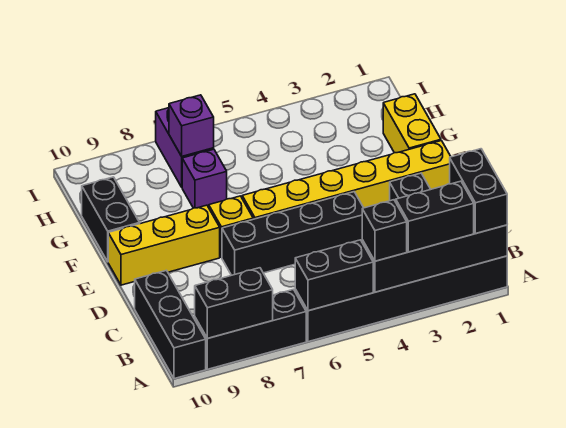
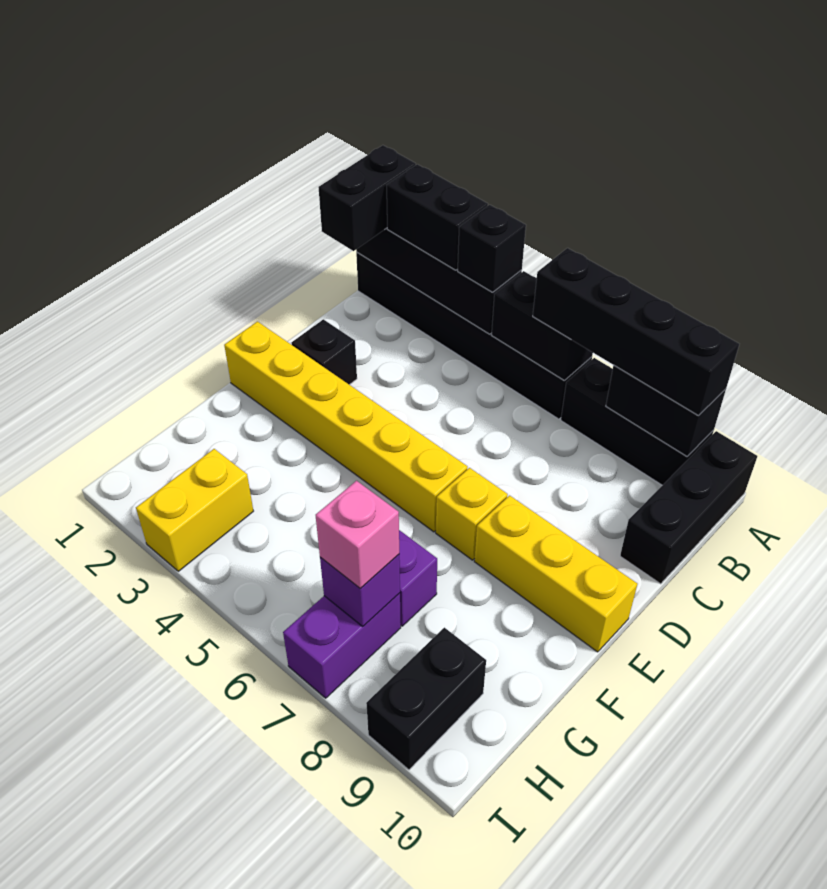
black 1x4 brick [222,192,363,275] -> black 1x4 brick moved to [533,248,739,416]
yellow 1x2 brick [383,94,441,153] -> yellow 1x2 brick moved to [136,449,253,571]
black 1x2 brick [82,177,140,261] -> black 1x2 brick moved to [366,628,486,770]
none -> pink 1x1 brick [316,481,399,589]

